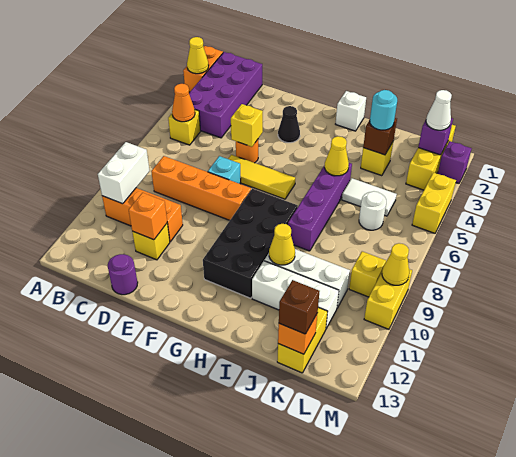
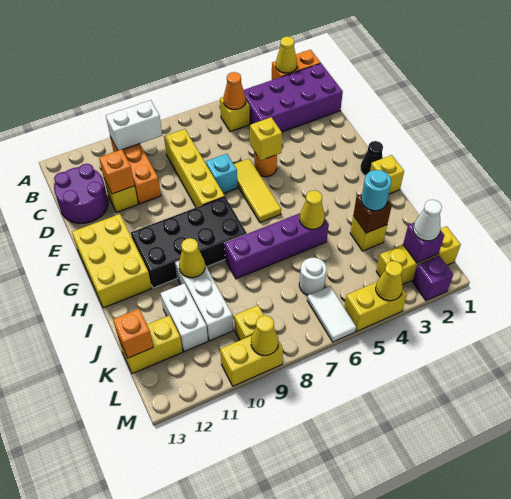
orange 1x4 brick [151,156,251,220] -> yellow 1x4 brick [164,129,225,207]
purple 1x1 round brick [108,254,138,295] -> purple 2x2 round brick [54,164,108,223]
black 1x1 cone [278,106,300,143] -> black 1x1 cone moved to [360,141,383,176]
none -> yellow 2x3 brick [72,214,152,308]
white 1x1 brick [336,91,366,131] -> yellow 1x1 brick [370,155,404,194]
white 1x3 brick [252,261,339,329] -> white 1x2 brick [161,283,208,352]
white 1x2 tile [342,178,397,216] -> white 1x2 tile moved to [307,286,356,342]
brown 1x1 brick [279,280,319,334] -> none
none -> yellow 1x1 cone [376,261,403,301]

